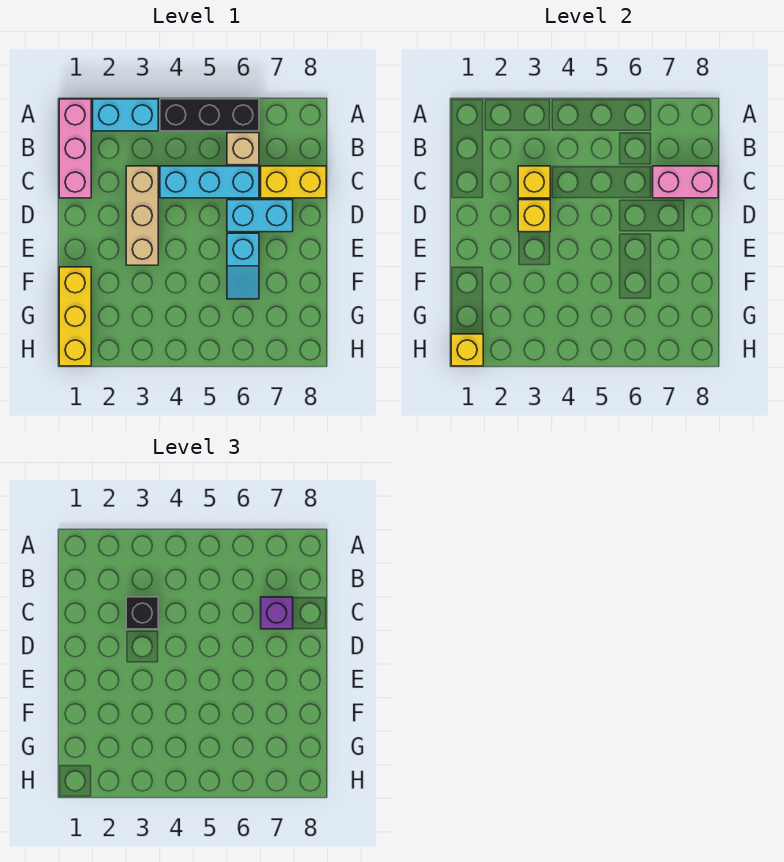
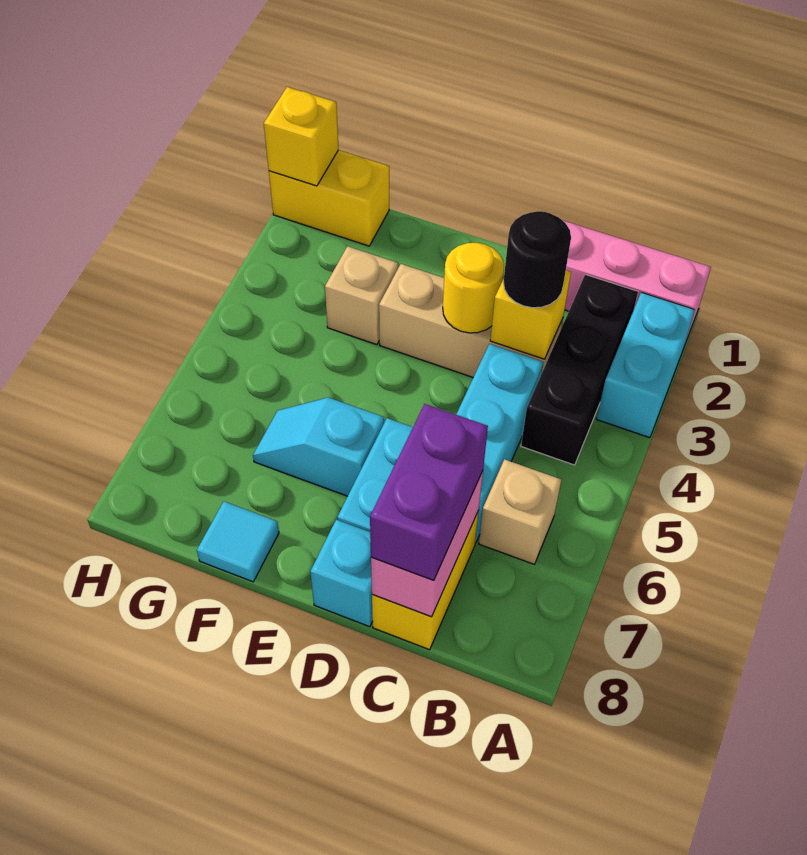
black 1x3 brick [160,99,259,131] -> black 1x3 brick moved to [521,275,638,465]
black 1x1 brick [126,597,158,629] -> black 1x1 round brick [503,211,571,308]
purple 1x1 brick [261,597,293,629] -> purple 1x2 brick [370,404,488,580]
yellow 1x1 brick [518,200,550,232] -> yellow 1x1 round brick [443,243,504,333]
none -> cyan 1x1 brick [310,520,373,627]
yellow 1x3 brick [59,267,91,366] -> yellow 1x2 brick [269,150,389,246]
none -> tan 1x1 brick [325,246,398,345]
none -> cyan 1x1 tile [197,502,279,582]

